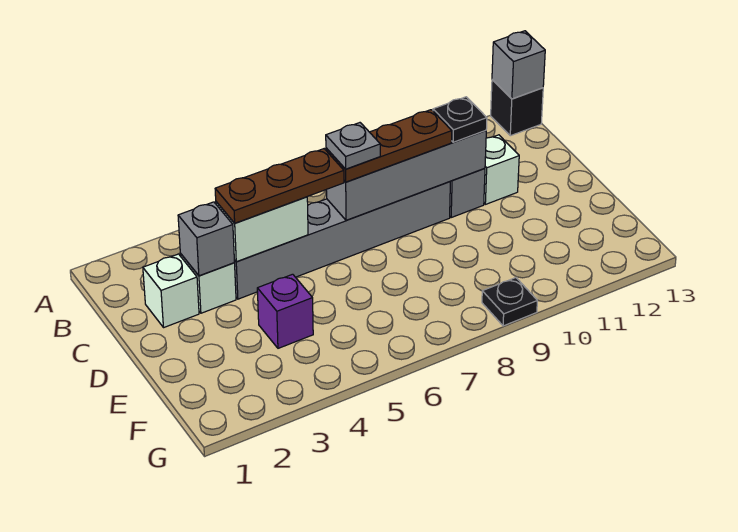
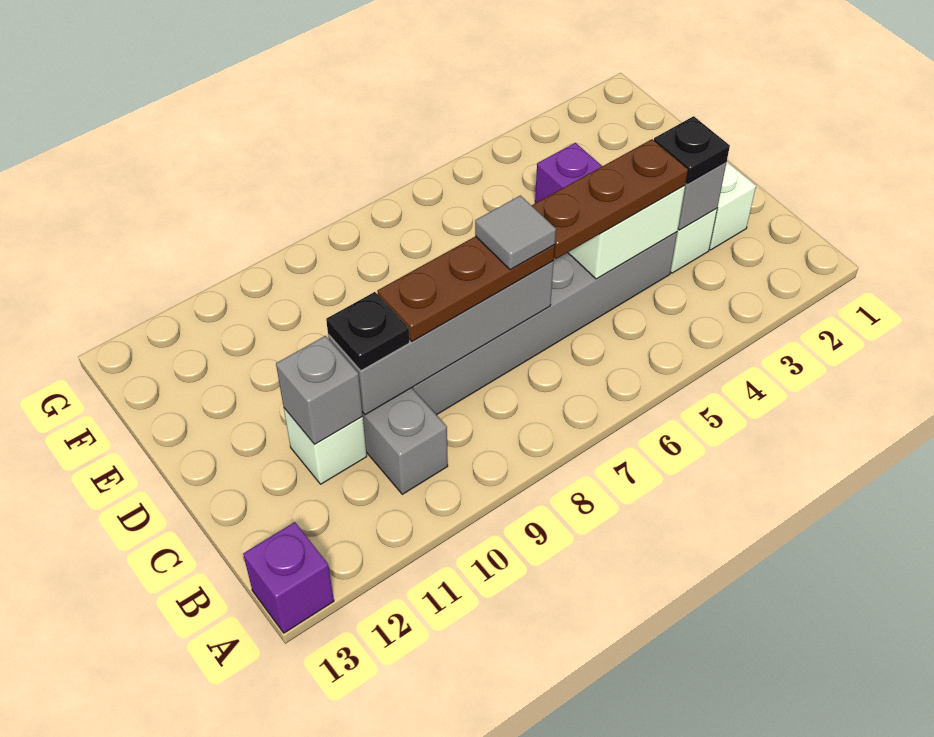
black 1x1 brick [491,80,543,136] -> purple 1x1 brick [243,522,334,633]
grey 1x1 brick [492,31,545,99] -> grey 1x1 brick moved to [276,336,363,444]
grey 1x1 plate [326,123,380,169] -> grey 1x1 tile [475,196,556,270]
black 1x1 plate [482,278,537,326] -> black 1x1 plate moved to [654,116,730,184]

